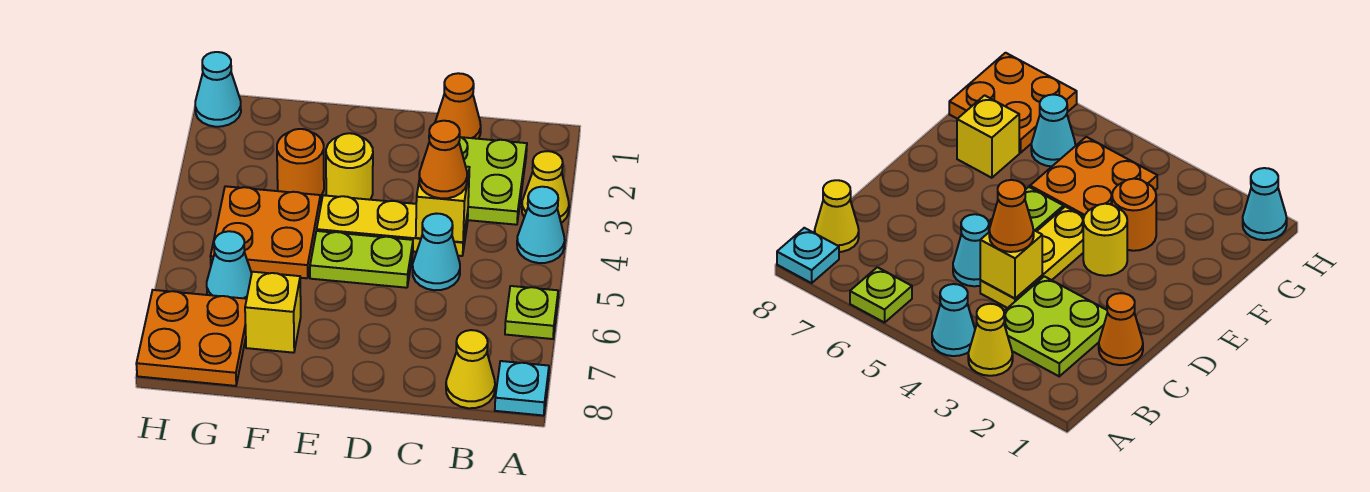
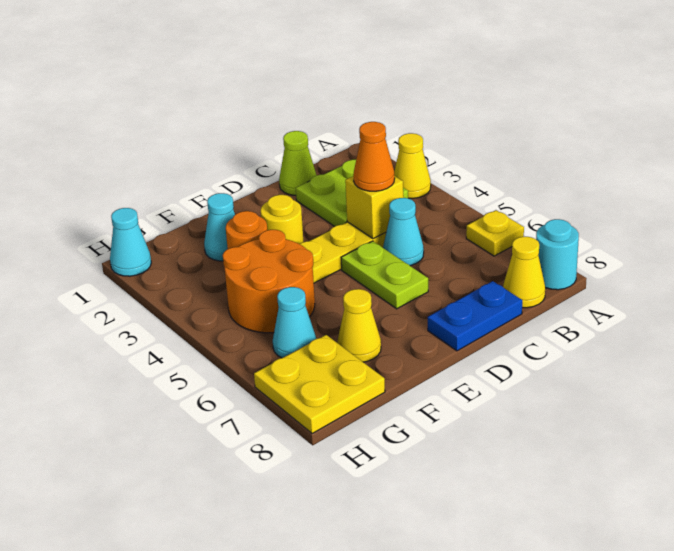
cyan 1x1 cone [517,187,565,263] -> cyan 1x1 cone moved to [204,193,235,261]
lime 1x1 plate [505,286,558,339] -> yellow 1x1 plate [466,210,524,256]
cyan 1x1 plate [495,361,549,416] -> cyan 1x1 round brick [536,219,579,290]
orange 1x1 cone [435,73,481,139] -> lime 1x1 cone [279,131,317,195]
none -> blue 1x2 plate [428,281,522,351]
lime 1x2 plate [310,231,413,288] -> lime 1x2 plate turned to [341,241,428,309]
orange 2x2 plate [210,186,321,278] -> orange 2x2 round brick [223,230,315,333]
yellow 1x1 brick [245,272,301,353] -> yellow 1x1 cone [337,289,381,362]
orange 2x2 plate [136,290,247,386] -> yellow 2x2 plate [254,335,385,434]

